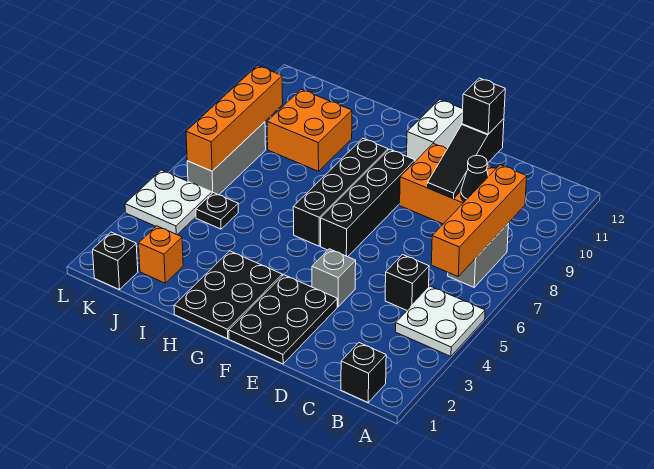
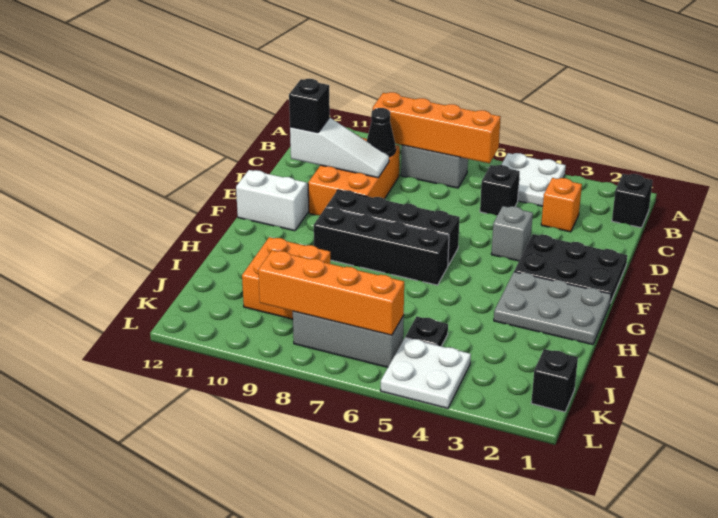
black 1x3 slope [427,119,504,199] -> white 1x3 slope [290,118,389,178]
black 2x3 plate [174,251,282,339] -> grey 2x3 plate [494,272,611,345]
orange 1x1 brick [139,226,183,283] -> orange 1x1 brick moved to [541,178,582,232]

